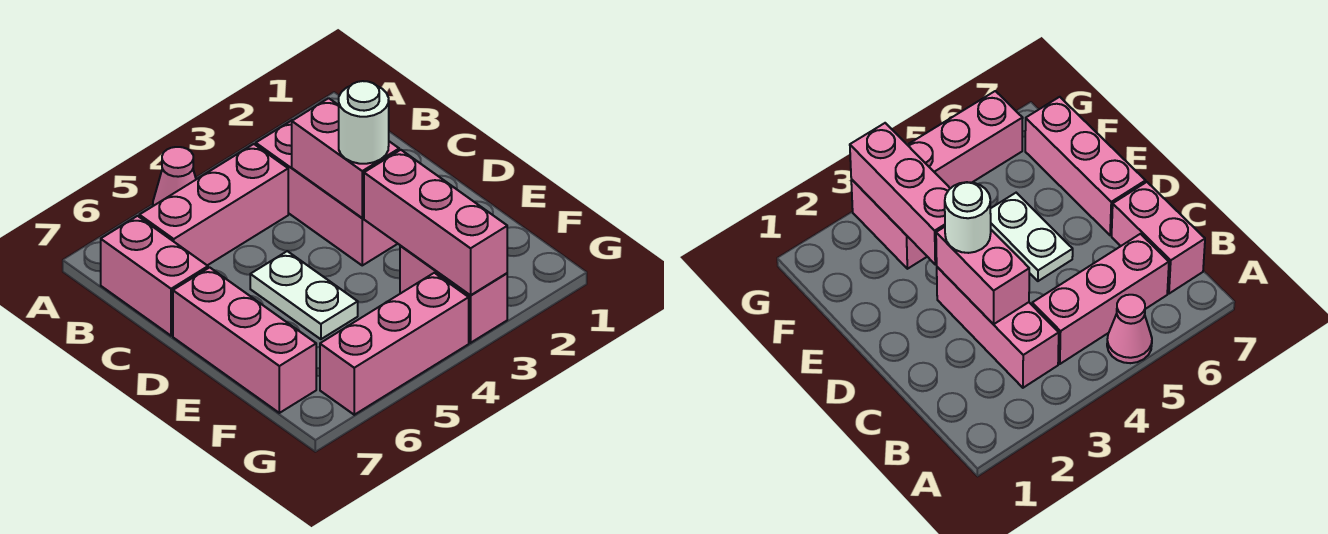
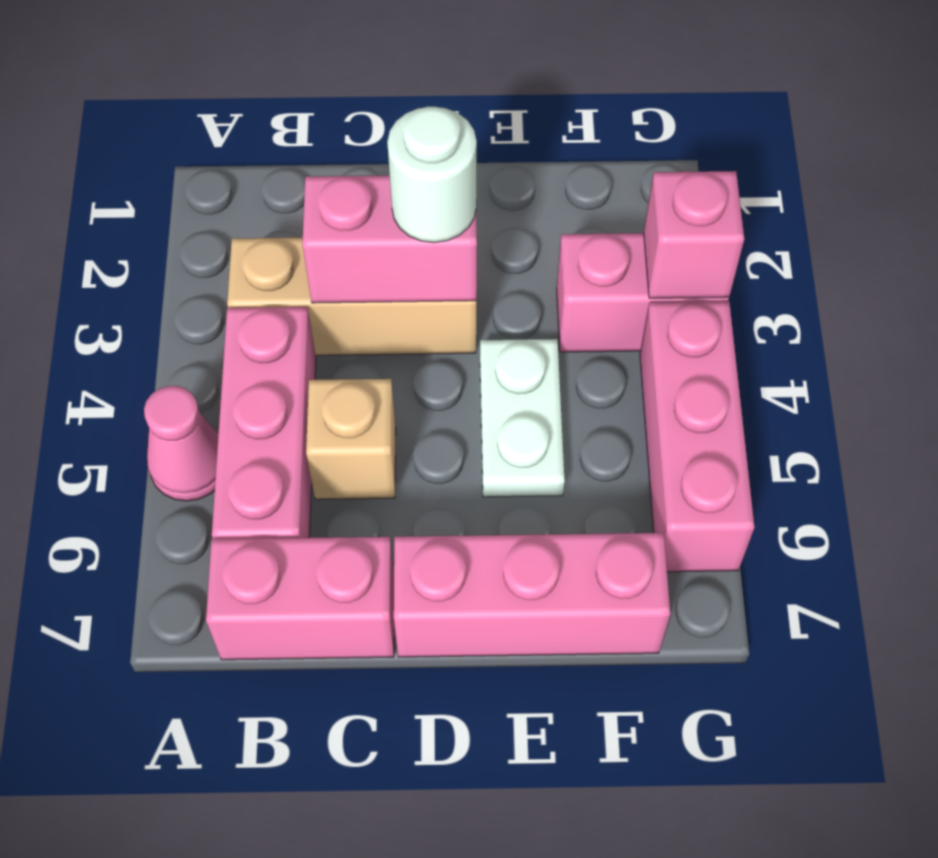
pink 1x3 brick [256,120,398,265] -> tan 1x3 brick [227,238,476,355]
none -> tan 1x1 brick [306,379,396,499]
white 1x2 plate [250,251,358,339] -> white 1x2 plate turned to [480,339,565,497]
pink 1x3 brick [364,150,507,295] -> pink 1x1 brick [644,171,744,298]

